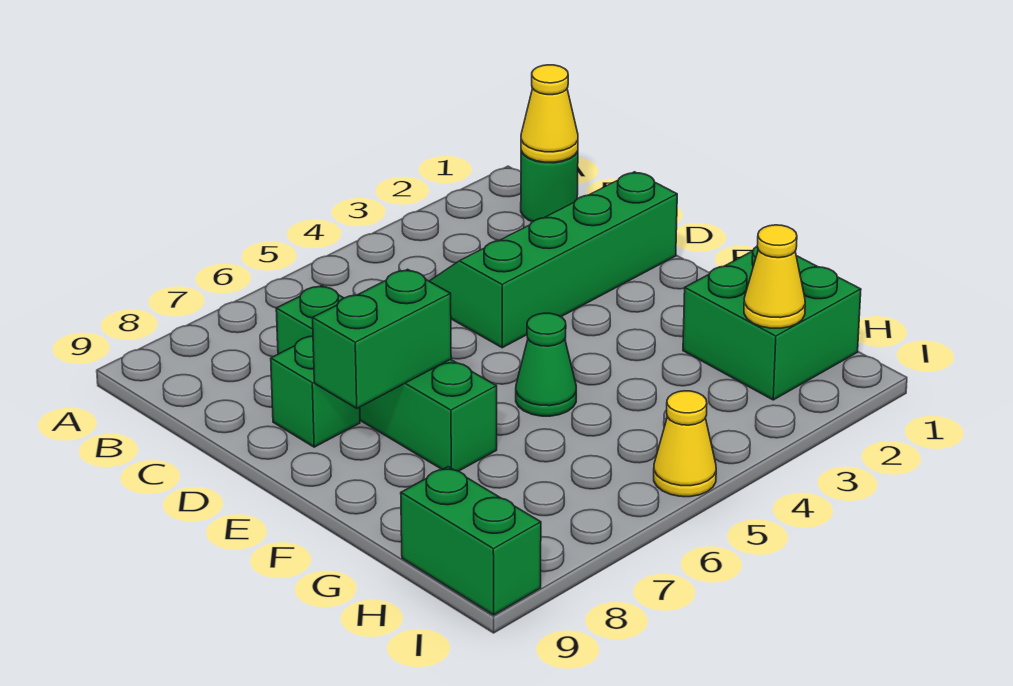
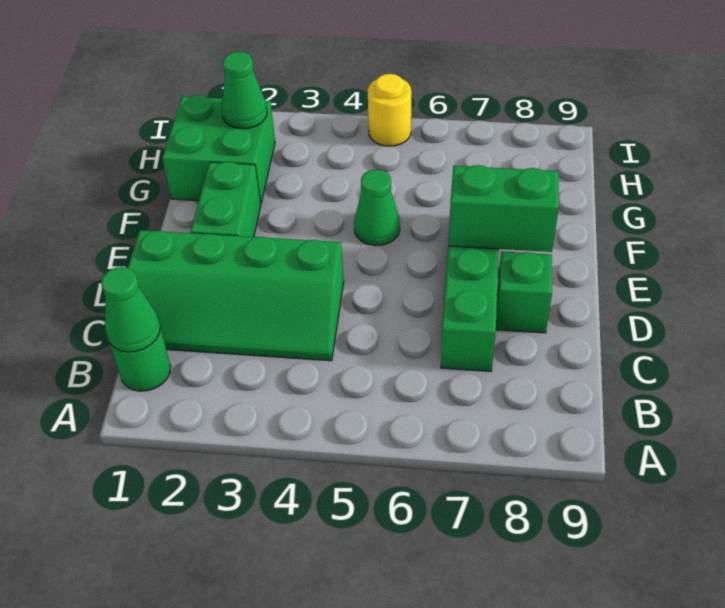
yellow 1x1 cone [521,65,578,162] -> green 1x1 cone [101,267,160,352]
yellow 1x1 cone [744,225,805,328] -> green 1x1 cone [222,52,267,129]
green 1x2 brick [401,467,541,615] -> green 1x2 brick moved to [191,162,261,237]
yellow 1x1 cone [654,391,716,497] -> yellow 1x1 round brick [368,74,411,146]

